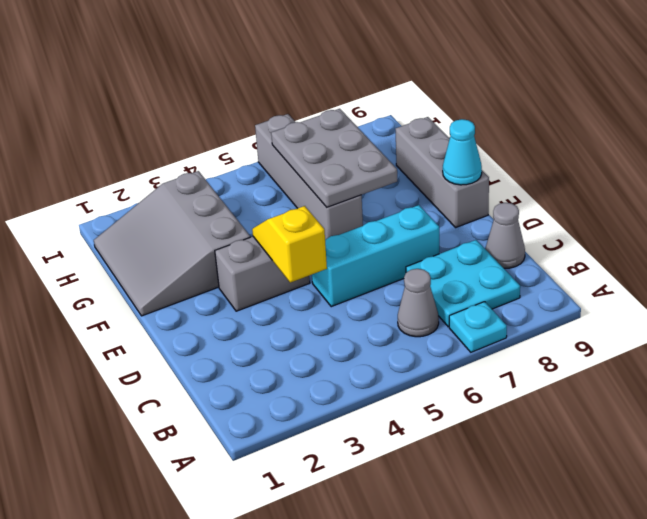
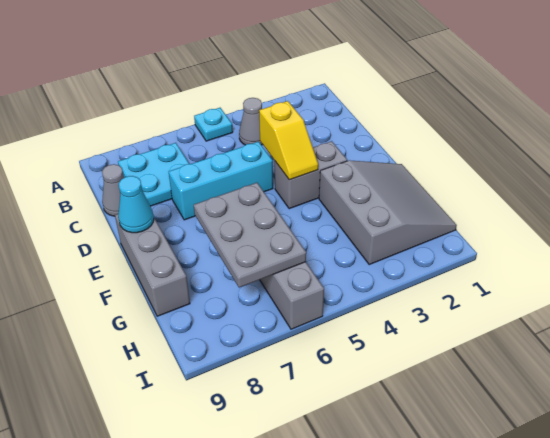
cyan 1x1 plate [449,302,507,352] -> cyan 1x1 plate moved to [194,108,233,141]
grey 1x1 cone [398,269,439,337] -> grey 1x1 cone moved to [239,98,262,145]

